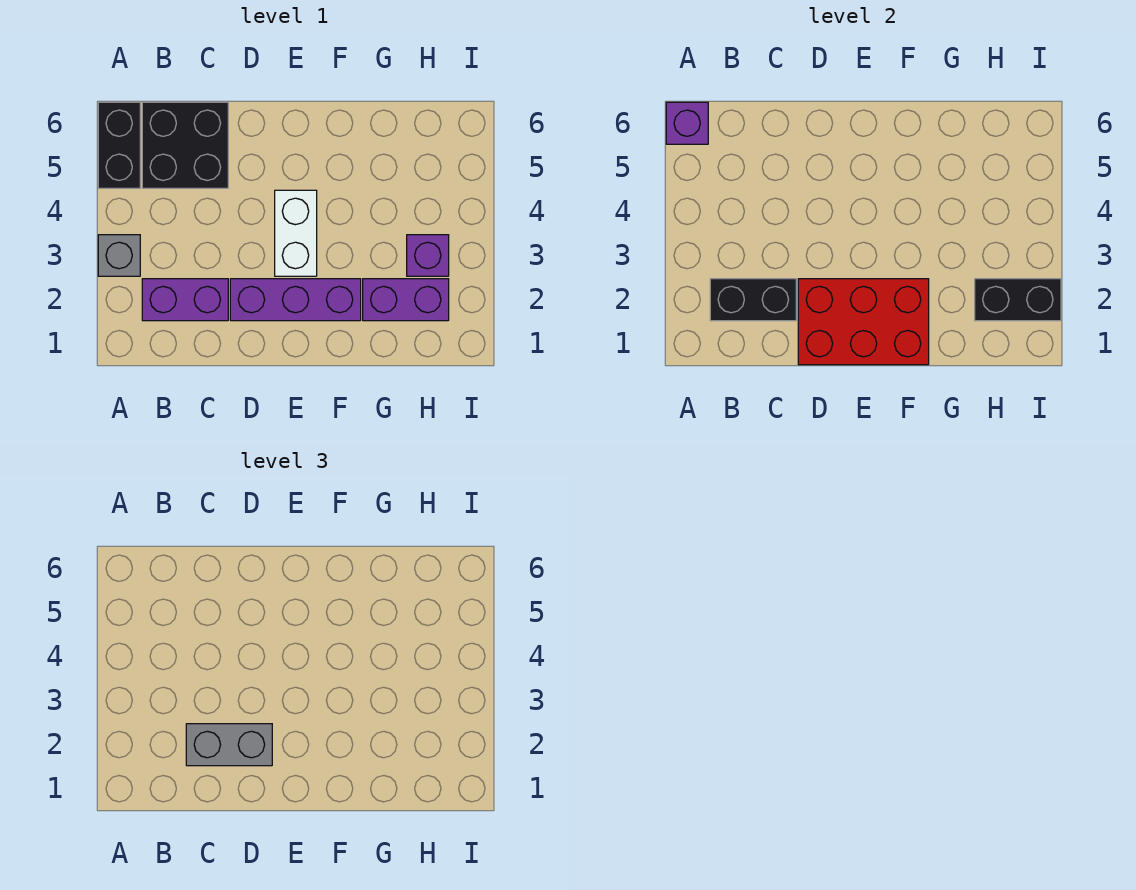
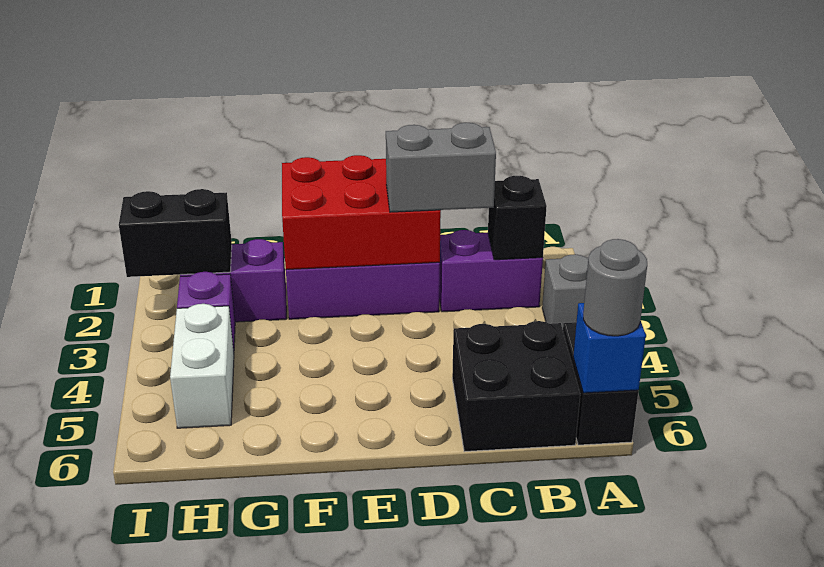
purple 1x1 brick [666,102,708,144] -> blue 1x1 brick [573,303,646,393]
none -> grey 1x1 round brick [583,239,647,336]
black 1x2 brick [710,279,796,321] -> black 1x1 brick [488,176,547,260]
white 1x2 brick [275,190,317,276] -> white 1x2 brick moved to [170,304,234,428]

